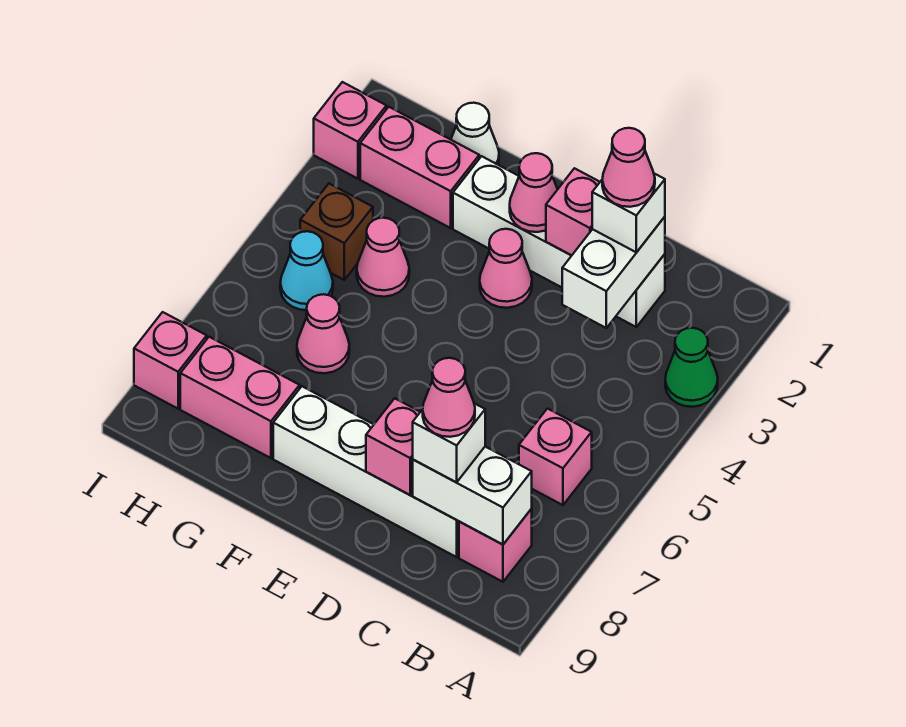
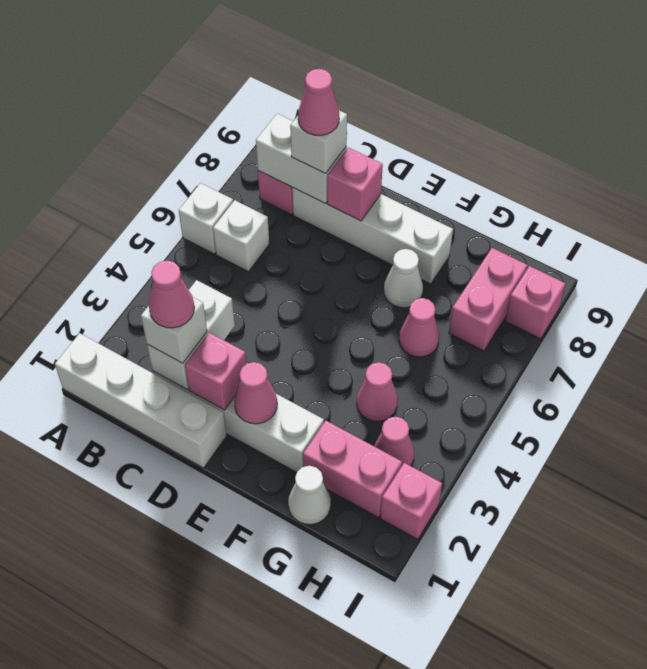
none -> white 1x4 brick [55,333,227,468]
green 1x1 cone [665,328,718,407] -> none
none -> white 1x1 brick [179,183,233,254]
pink 1x1 brick [519,409,592,505] -> white 1x1 brick [213,200,269,272]
pink 1x1 cone [480,229,532,308] -> pink 1x1 cone moved to [374,417,414,466]
none -> white 1x1 cone [384,249,423,308]
pink 1x2 brick [180,337,300,458] -> pink 1x2 brick turned to [449,248,527,351]
brown 1x1 brick [300,184,373,280] -> none
cyan 1x1 cone [280,231,333,310] -> none

